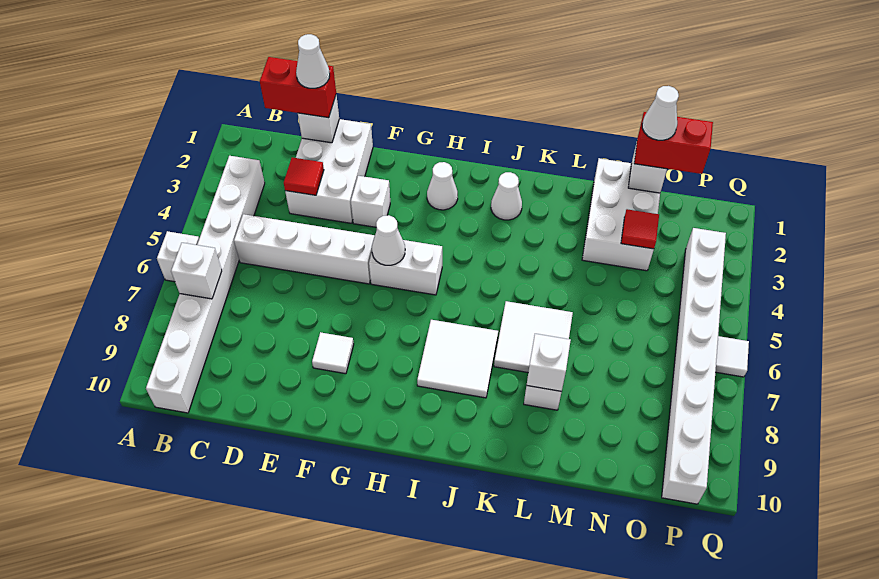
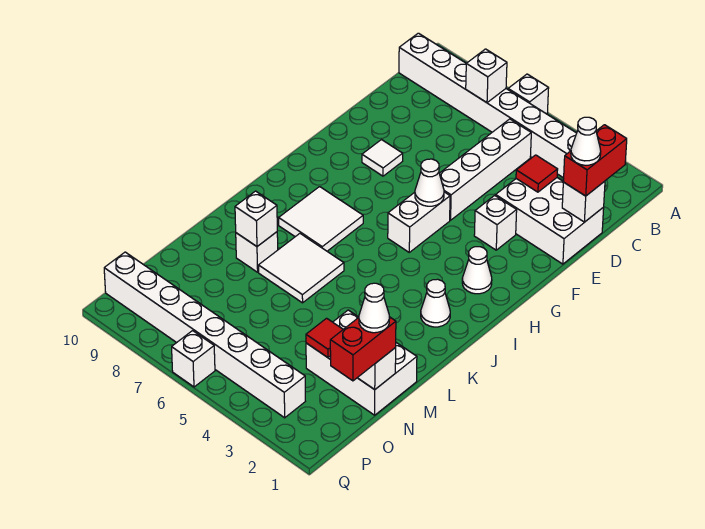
white 1x1 tile [716,336,749,377] -> white 1x1 brick [172,331,215,387]

